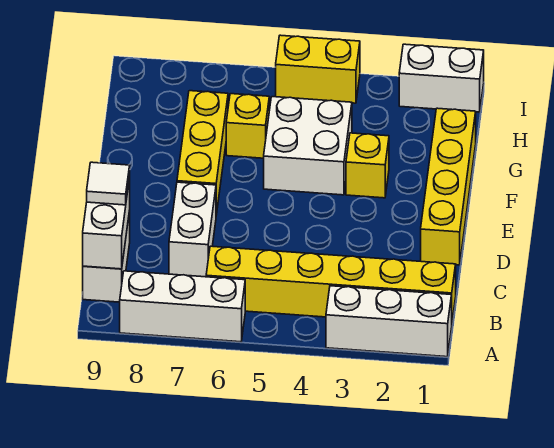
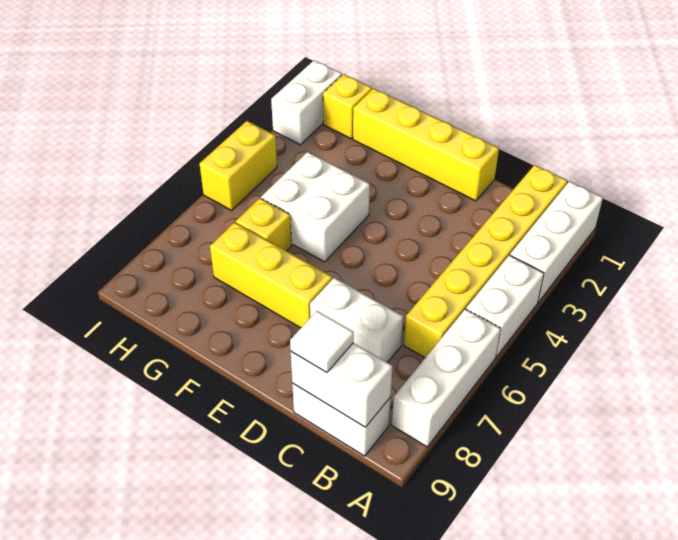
none -> white 1x2 brick [466,255,544,357]
yellow 1x1 brick [346,133,389,198] -> yellow 1x1 brick moved to [323,74,372,139]

